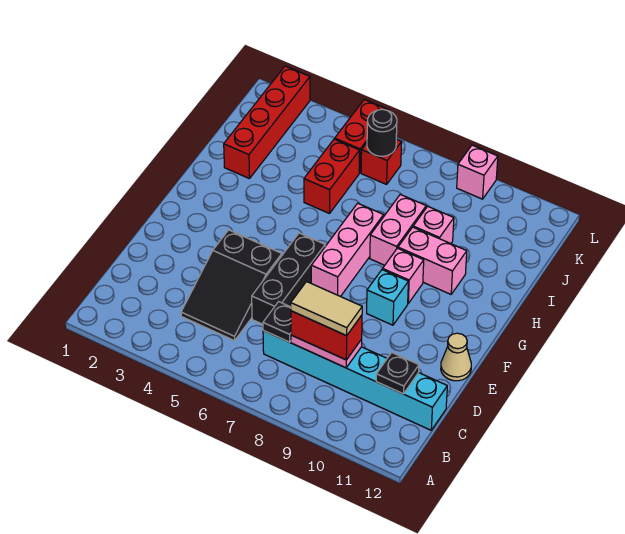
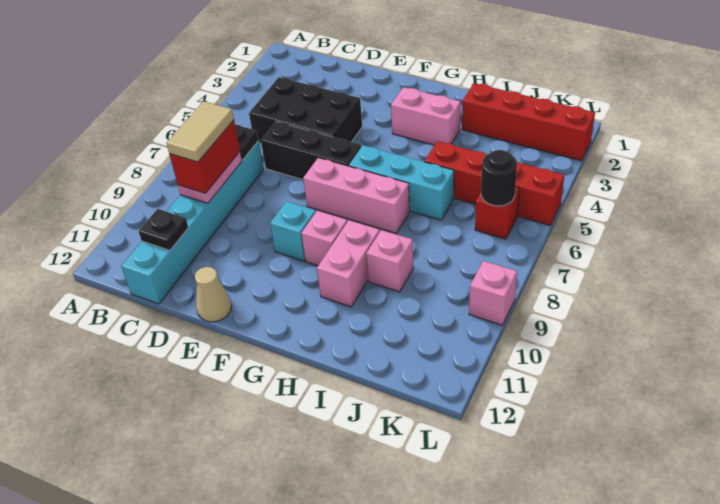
black 2x3 slope [181,230,282,341] -> black 2x3 brick [249,77,362,143]
none -> cyan 1x3 brick [349,145,454,220]
pink 1x2 brick [370,195,426,265] -> pink 1x2 brick moved to [391,87,460,145]

